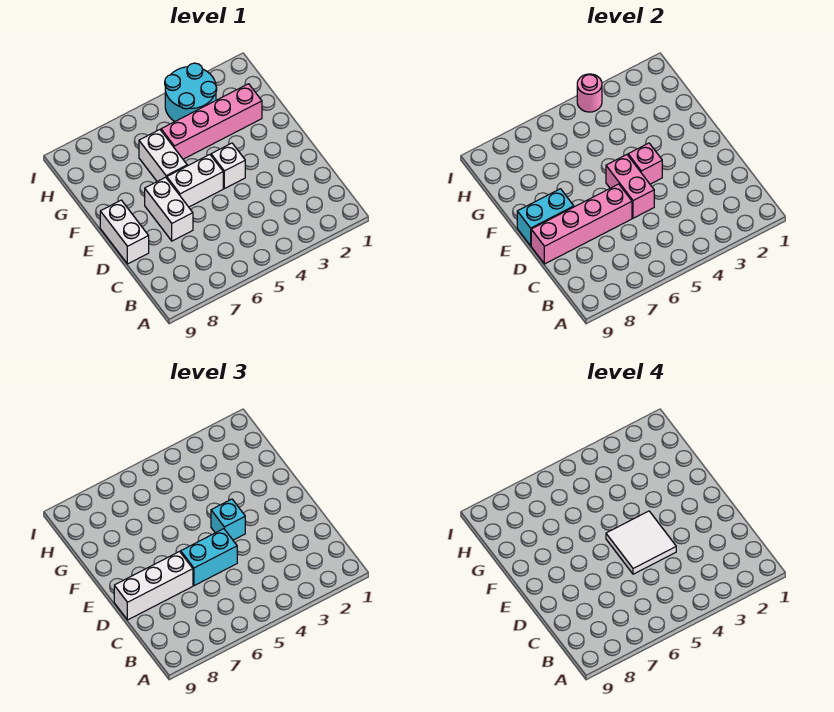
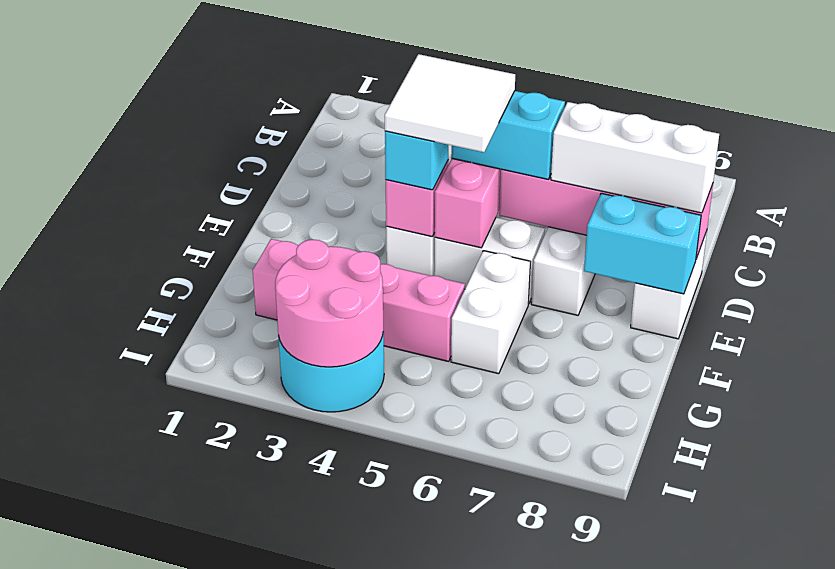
pink 1x1 round brick [577,74,602,112] -> pink 2x2 round brick [275,240,383,367]

